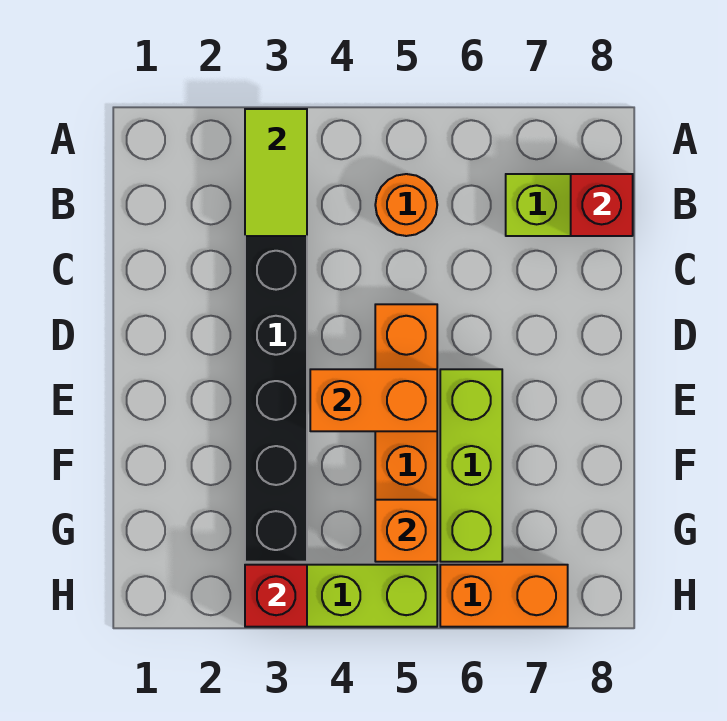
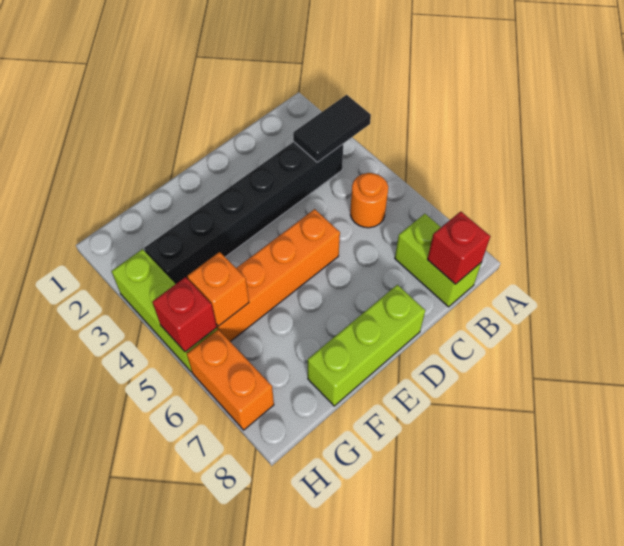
lime 1x2 tile [245,109,307,236] -> black 1x2 tile [293,95,371,162]
orange 1x2 brick [310,369,437,431] -> none
lime 1x3 brick [440,369,502,562] -> lime 1x3 brick moved to [308,285,425,406]
red 1x1 brick [245,565,307,627] -> red 1x1 brick moved to [152,277,217,352]

